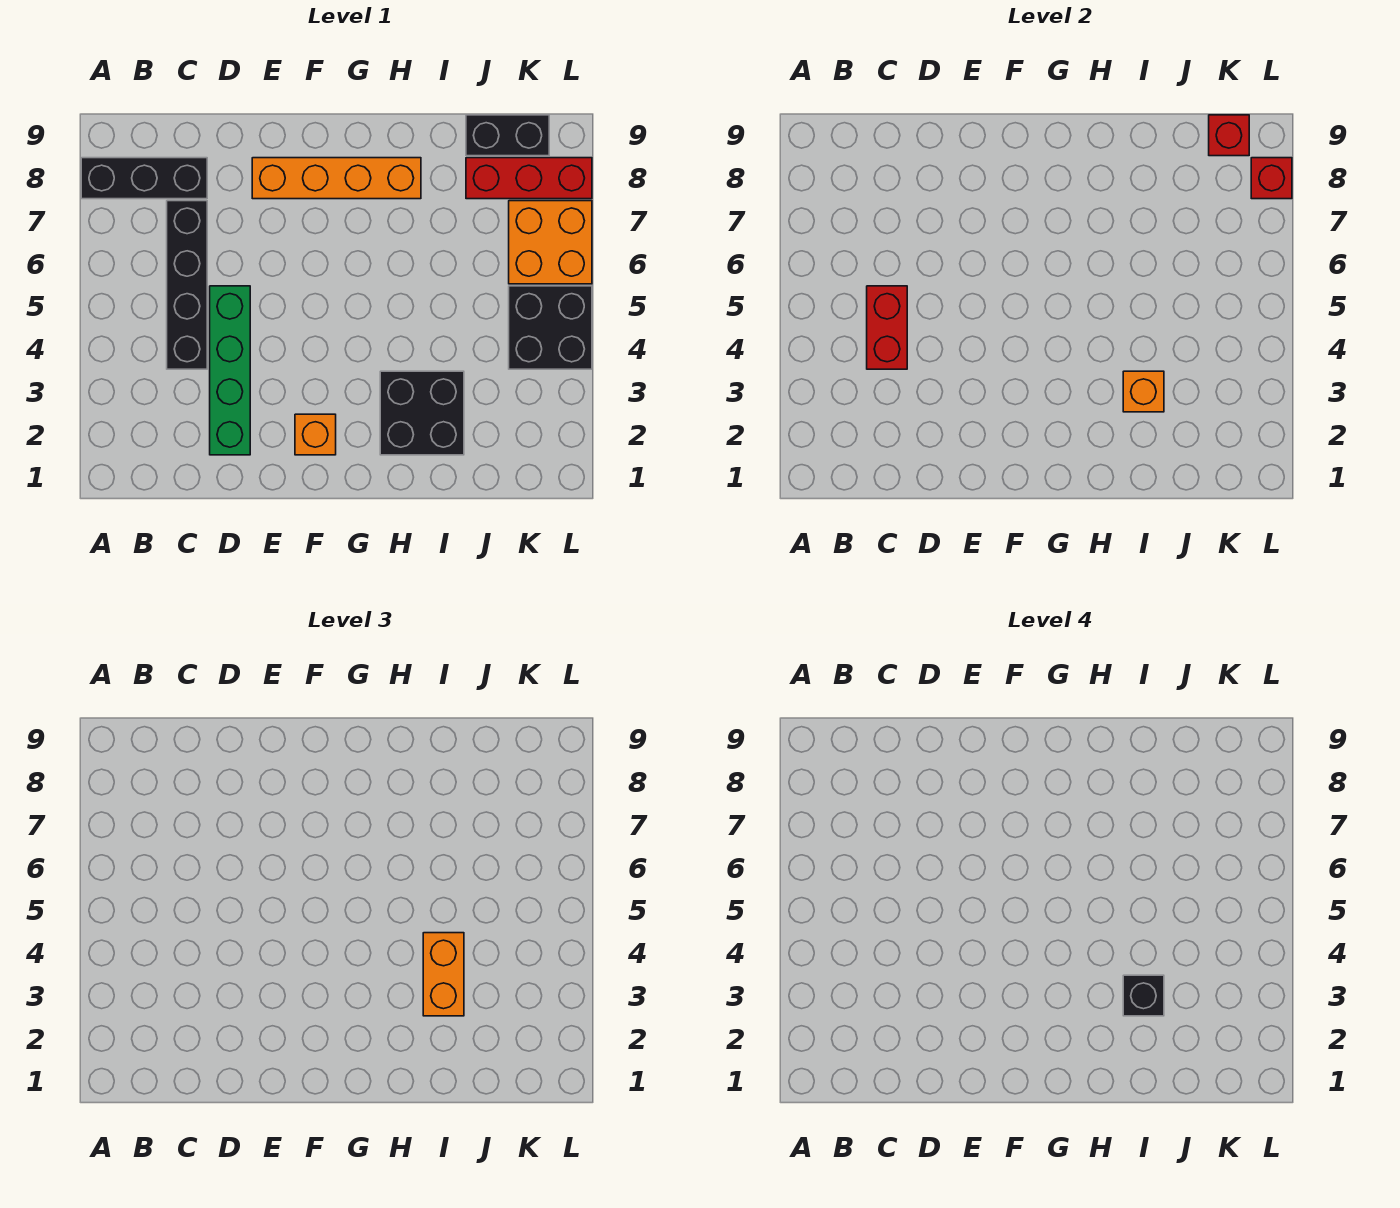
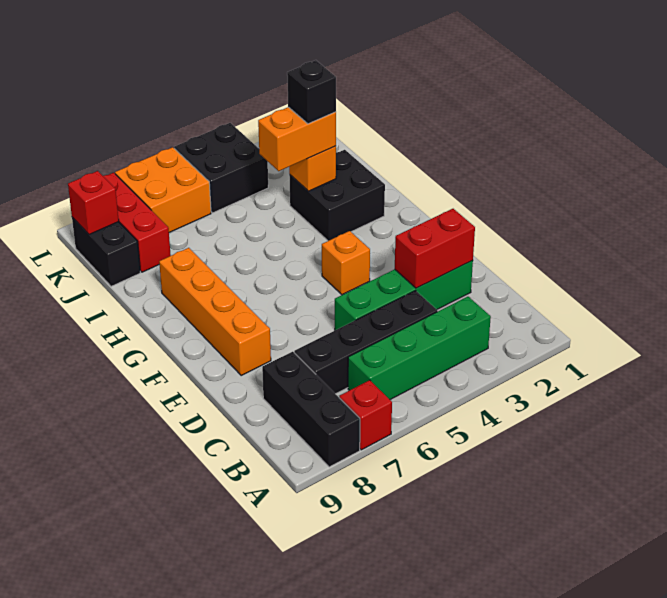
none -> green 1x4 brick [348,297,491,400]
red 1x2 brick [867,286,907,369] -> red 1x2 brick moved to [395,209,475,288]
orange 1x1 brick [295,414,336,455] -> orange 1x1 brick moved to [322,231,370,295]
red 1x1 brick [1251,158,1292,199] -> red 1x1 brick moved to [339,380,392,450]

